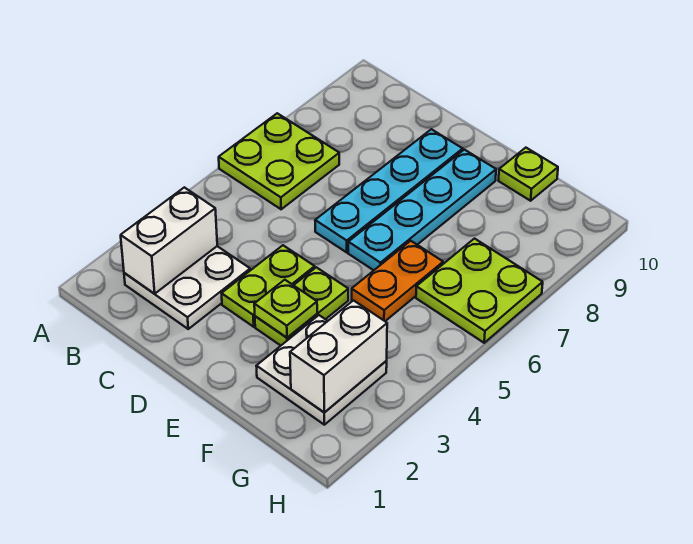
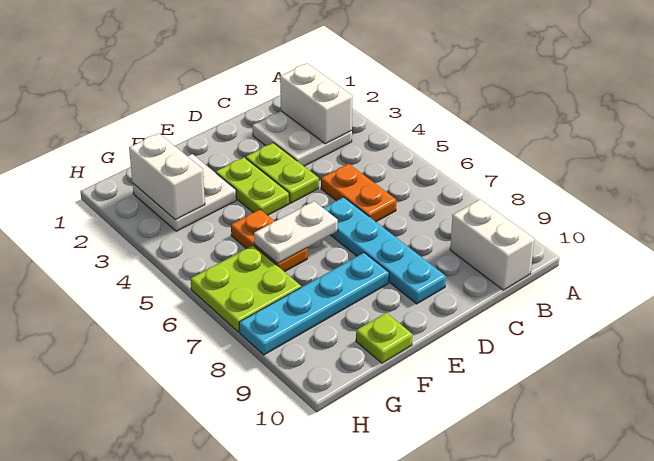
lime 2x2 plate [219,113,339,209] -> none
none -> white 1x2 brick [450,200,534,290]
none -> orange 1x2 plate [321,164,396,222]
lime 1x1 plate [254,280,317,338] -> none
cyan 1x4 plate [348,150,496,270] -> cyan 1x4 plate turned to [239,253,389,355]
none -> white 1x2 plate [254,201,338,263]

